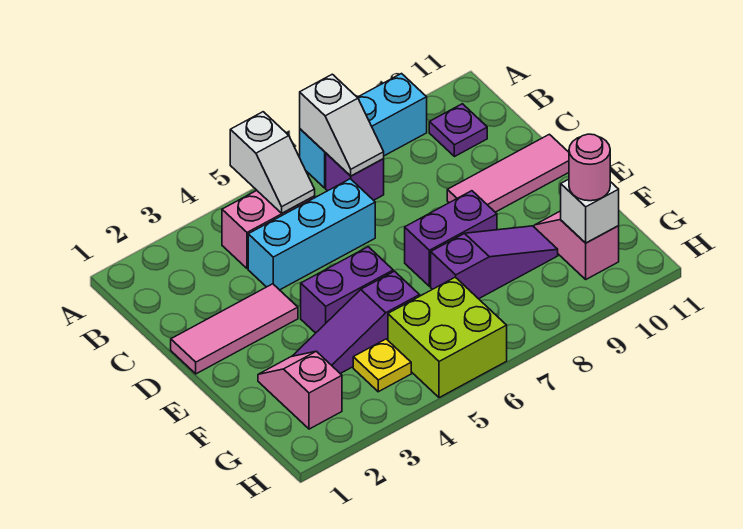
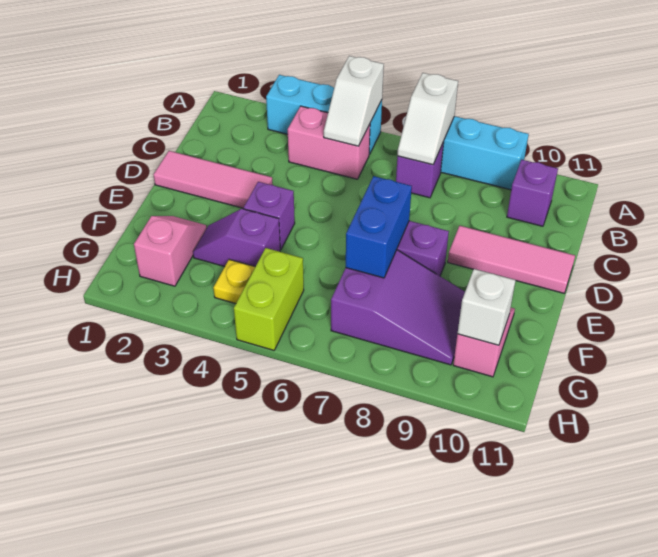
purple 1x1 plate [429,104,487,157] -> purple 1x1 brick [507,160,558,226]
cyan 1x3 brick [248,179,375,290] -> cyan 1x3 brick moved to [266,75,382,154]
purple 1x2 brick [301,247,393,333] -> purple 1x1 brick [244,182,295,249]
none -> blue 1x2 brick [346,176,412,278]
purple 1x3 slope [293,271,420,374] -> purple 1x2 slope [193,209,280,267]
purple 1x3 slope [431,226,558,299] -> purple 2x3 slope [331,250,465,365]
lime 2x2 brick [388,277,507,398] -> lime 1x2 brick [234,248,304,350]
pink 1x1 round brick [569,134,610,201] -> none

